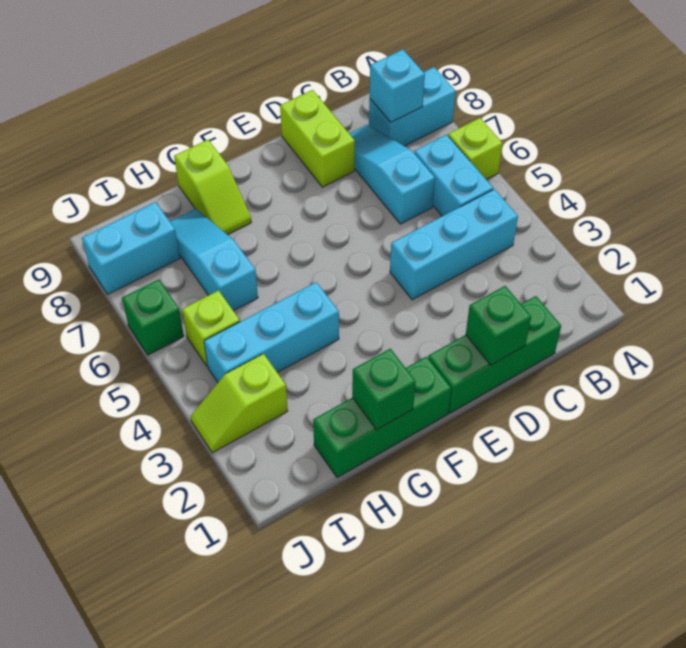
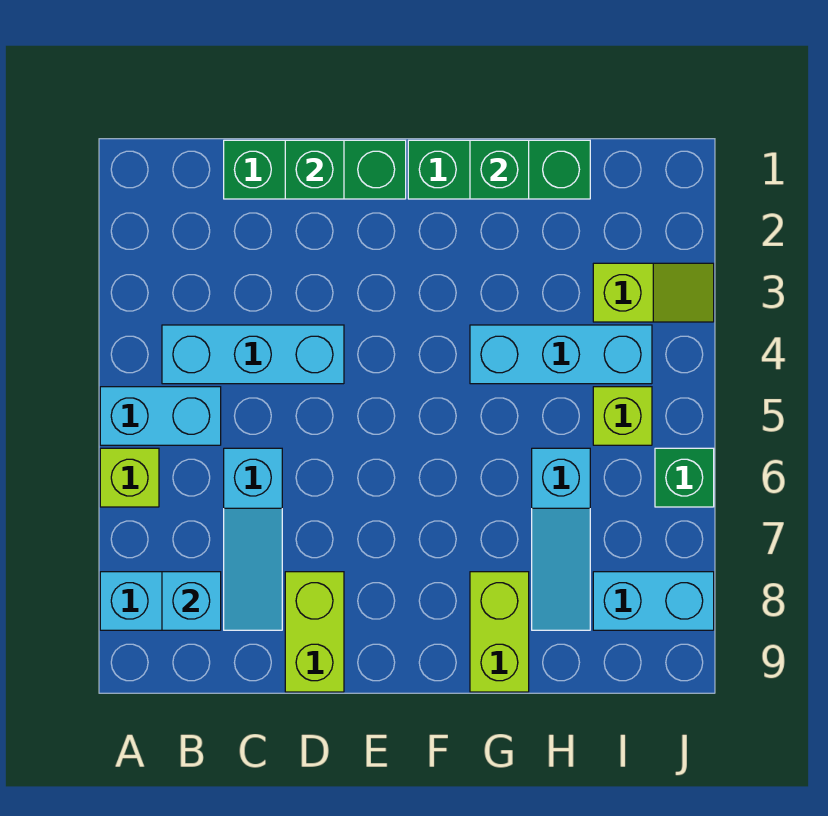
cyan 1x2 brick [414,135,493,216] -> cyan 1x2 brick turned to [100,387,221,445]
lime 1x2 slope [174,140,251,235] -> lime 1x2 brick [470,572,529,692]

